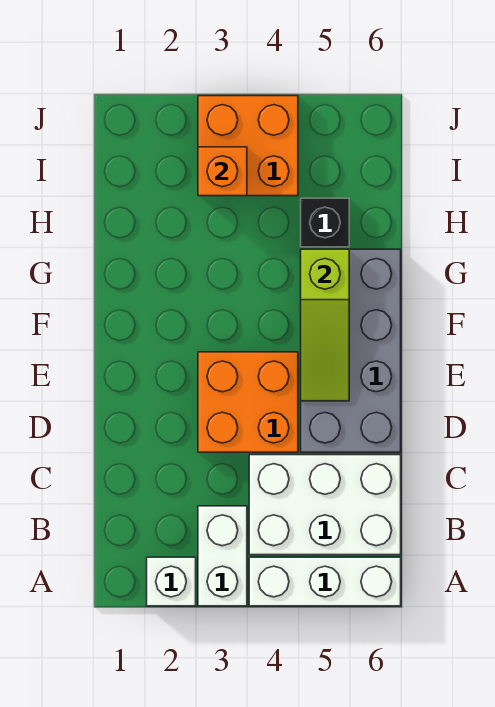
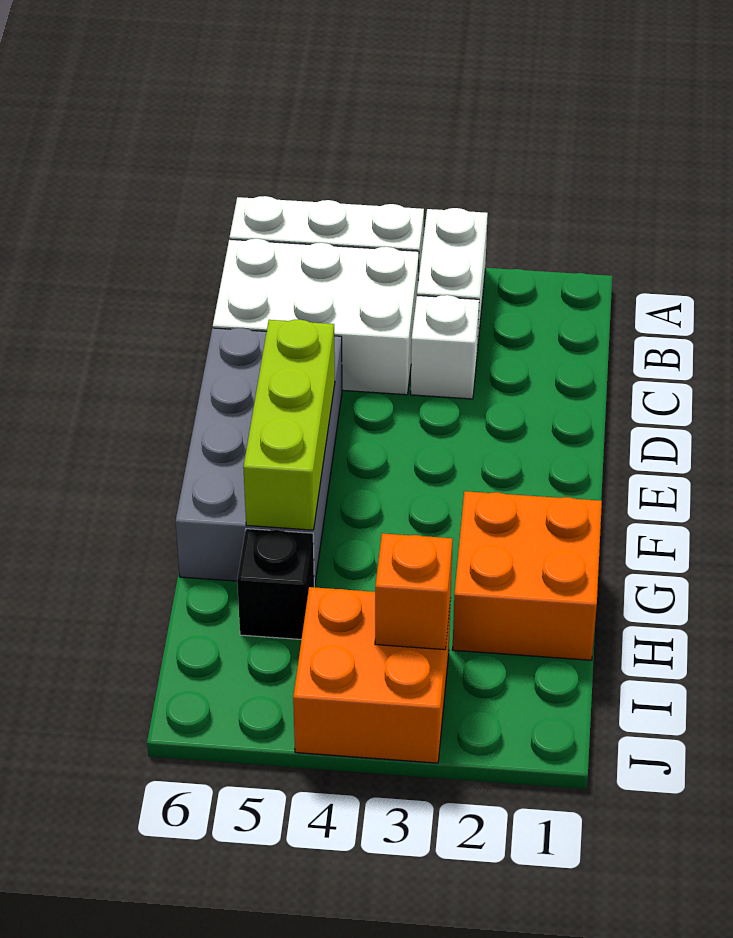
white 1x1 brick [147,557,196,606] -> white 1x1 brick moved to [411,295,479,399]
orange 2x2 brick [198,352,298,452] -> orange 2x2 brick moved to [452,491,602,660]
lime 1x3 slope [301,249,349,401] -> lime 1x3 brick [243,319,335,530]

